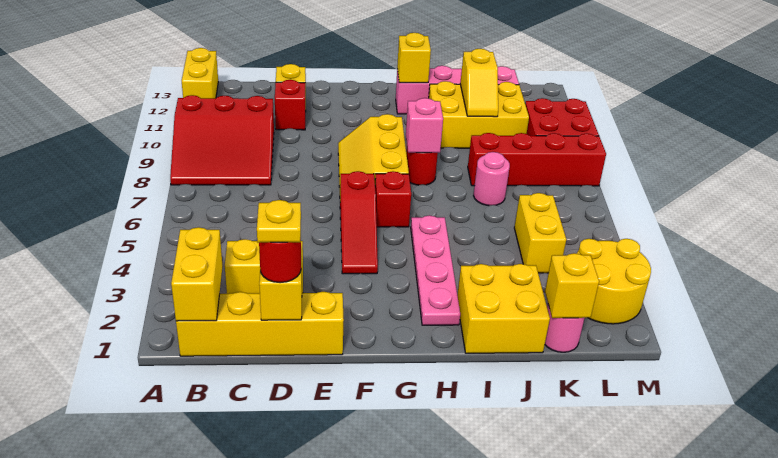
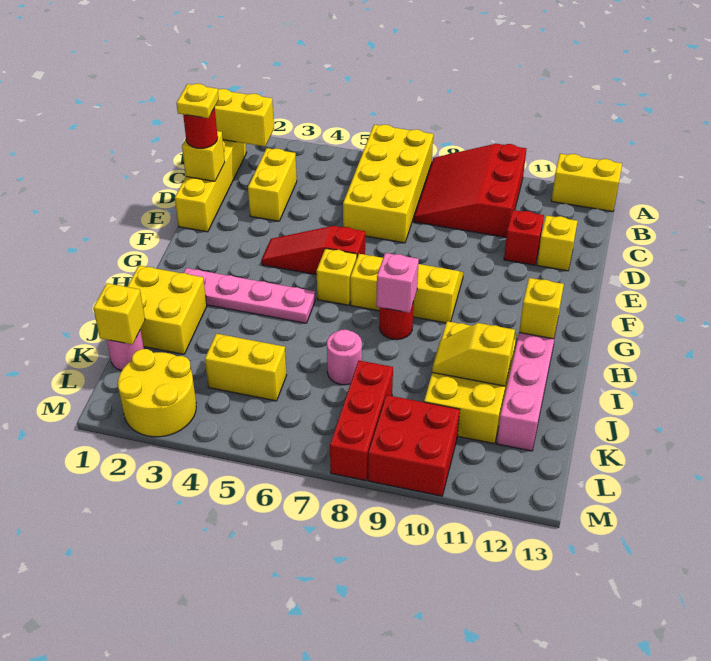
none -> yellow 2x4 brick [343,125,433,243]
red 1x1 brick [375,171,411,227] -> yellow 1x1 brick [317,248,357,305]
red 1x4 brick [468,133,606,186] -> red 1x3 brick [330,361,393,481]

